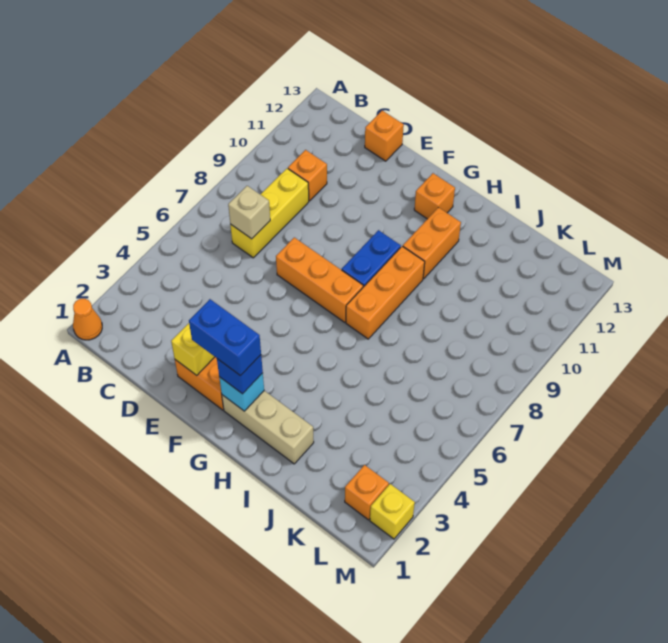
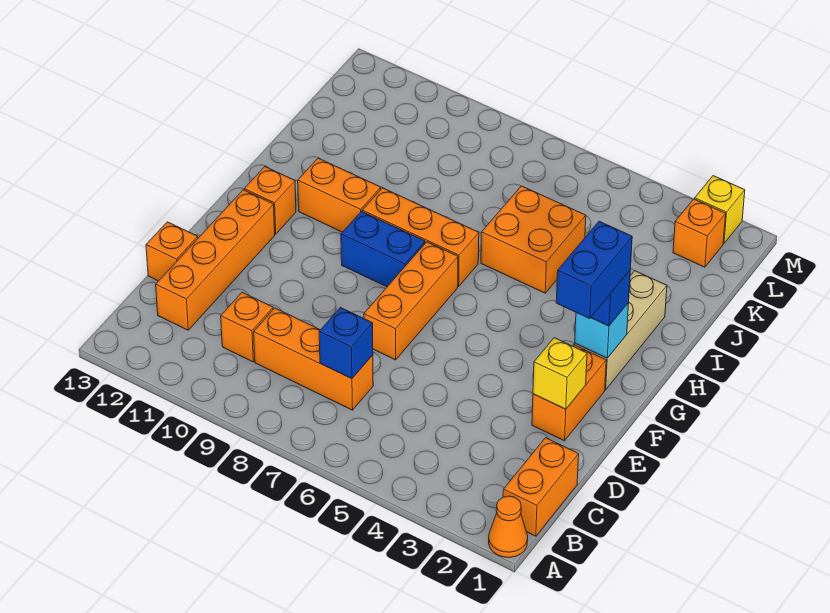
none -> orange 1x2 brick [503,438,579,536]
yellow 1x3 brick [230,168,309,258] -> orange 1x3 brick [254,308,373,410]
tan 1x1 brick [228,186,270,239] -> blue 1x1 brick [319,308,373,379]
none -> orange 1x4 brick [156,190,275,330]
none -> orange 2x2 brick [481,186,586,293]

